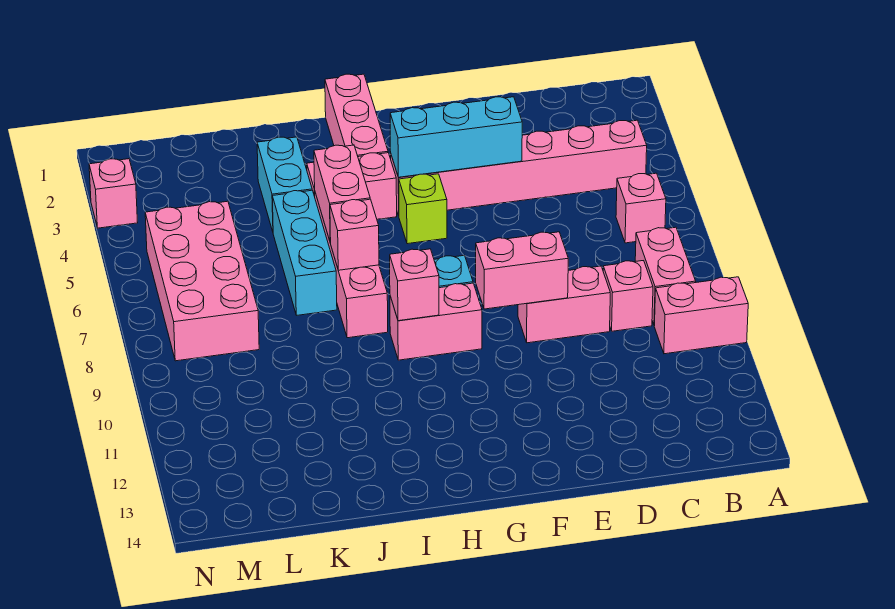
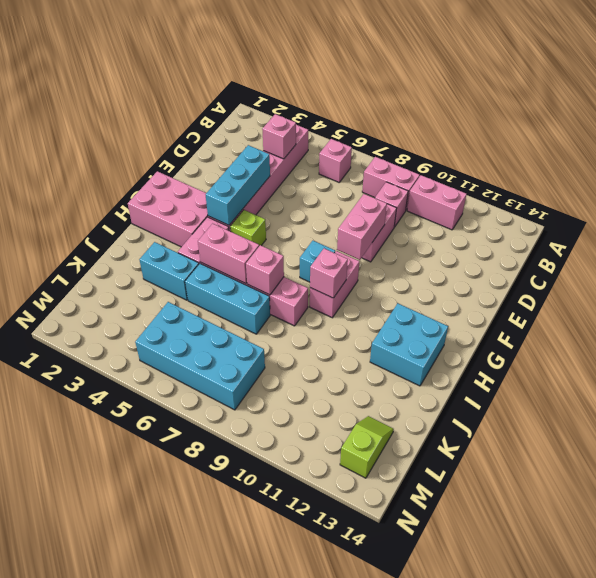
pink 1x2 brick [654,277,748,354] -> pink 1x2 brick turned to [407,175,467,230]
pink 1x3 brick [325,74,388,157] -> pink 2x3 brick [128,171,208,247]
none -> cyan 2x2 brick [370,303,448,386]
pink 2x4 brick [145,201,259,361] -> cyan 2x4 brick [135,302,265,410]
none -> lime 1x2 slope [340,416,394,478]
pink 1x1 brick [89,159,138,228] -> pink 1x1 brick moved to [262,114,296,159]

